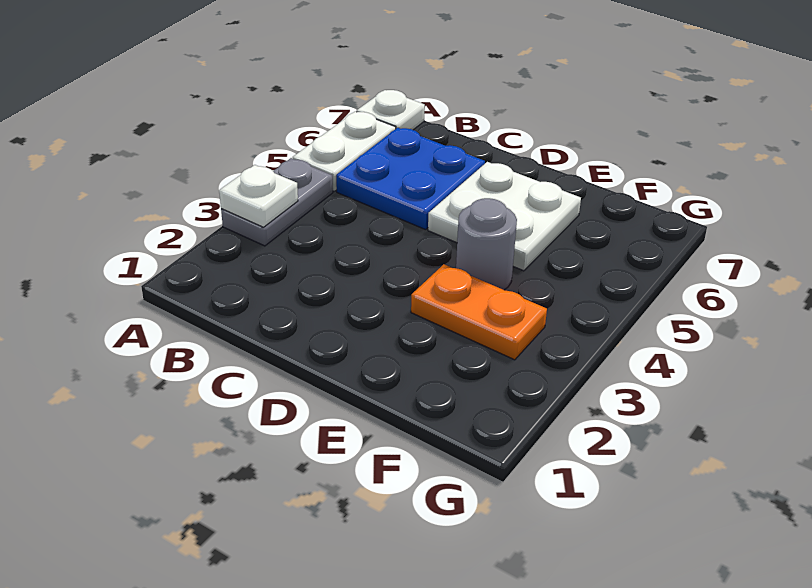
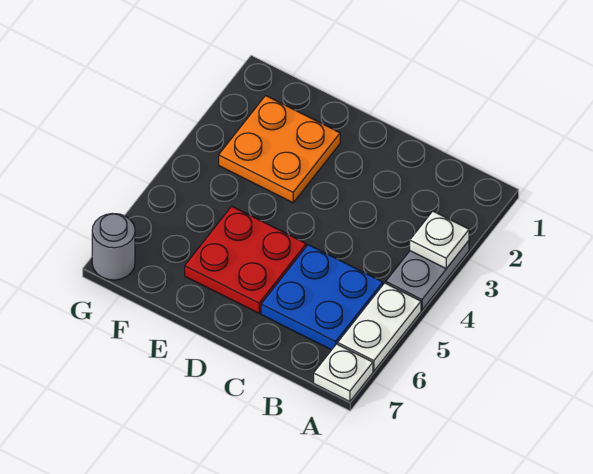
white 2x2 plate [428,162,581,271] -> red 2x2 plate [185,206,306,313]
orange 1x2 plate [411,264,547,360] -> orange 2x2 plate [219,96,340,203]
grey 1x1 round brick [456,198,517,290] -> grey 1x1 round brick moved to [92,213,135,280]

